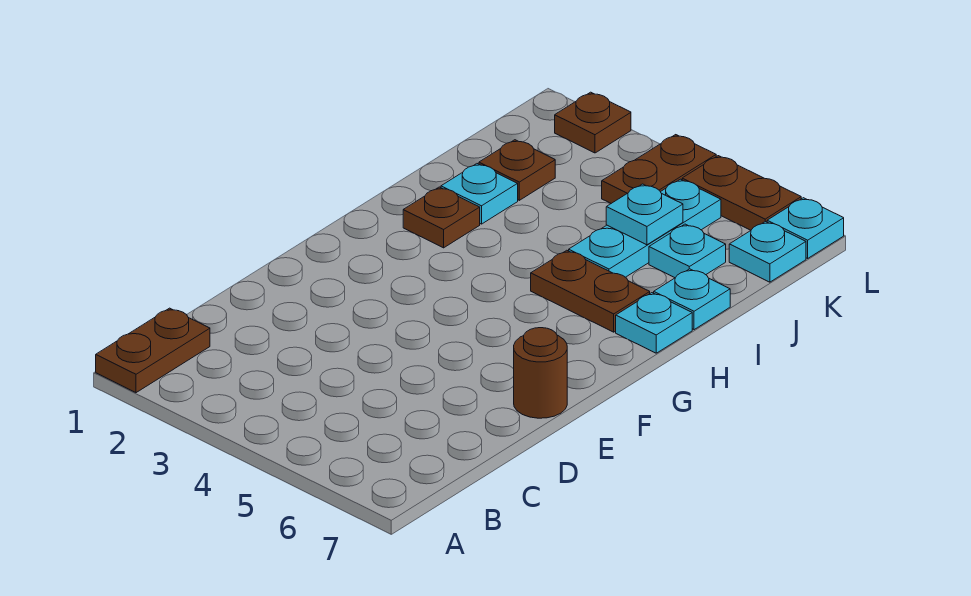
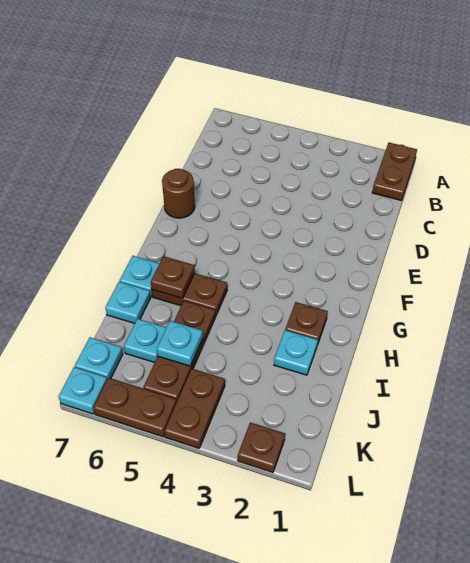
cyan 1x3 plate [569,179,721,277] -> brown 1x3 plate [143,301,216,402]
brown 1x1 plate [479,140,555,200] -> brown 1x1 plate moved to [151,256,195,298]

